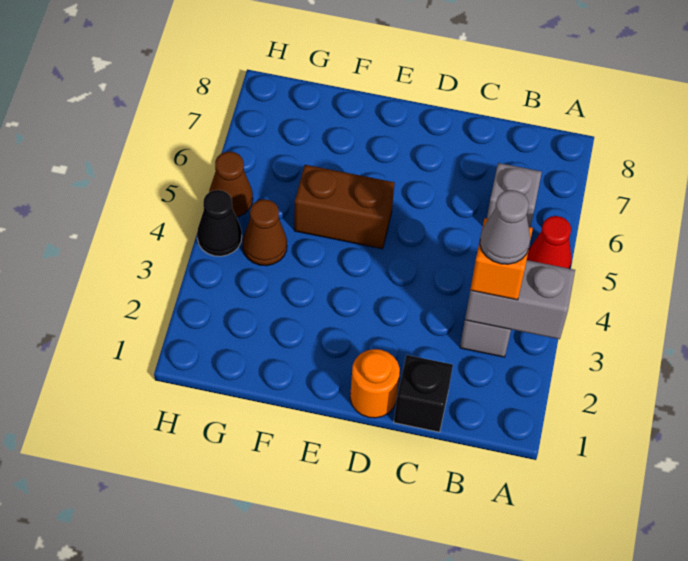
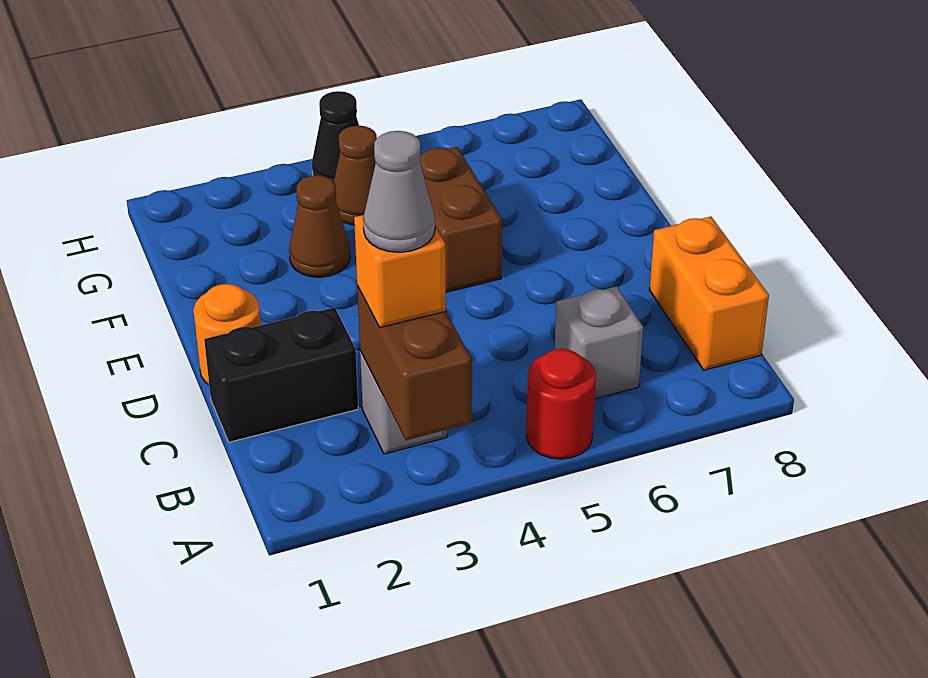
grey 1x2 brick [465,260,575,339] -> brown 1x2 brick [357,286,472,440]
red 1x1 cone [527,216,571,269] -> red 1x1 round brick [526,349,596,459]
none -> orange 1x2 brick [649,217,769,370]
black 1x1 brick [394,355,453,432] -> black 1x2 brick [204,307,358,442]
brown 1x1 cone [209,152,253,217] -> brown 1x1 cone moved to [289,175,351,277]

